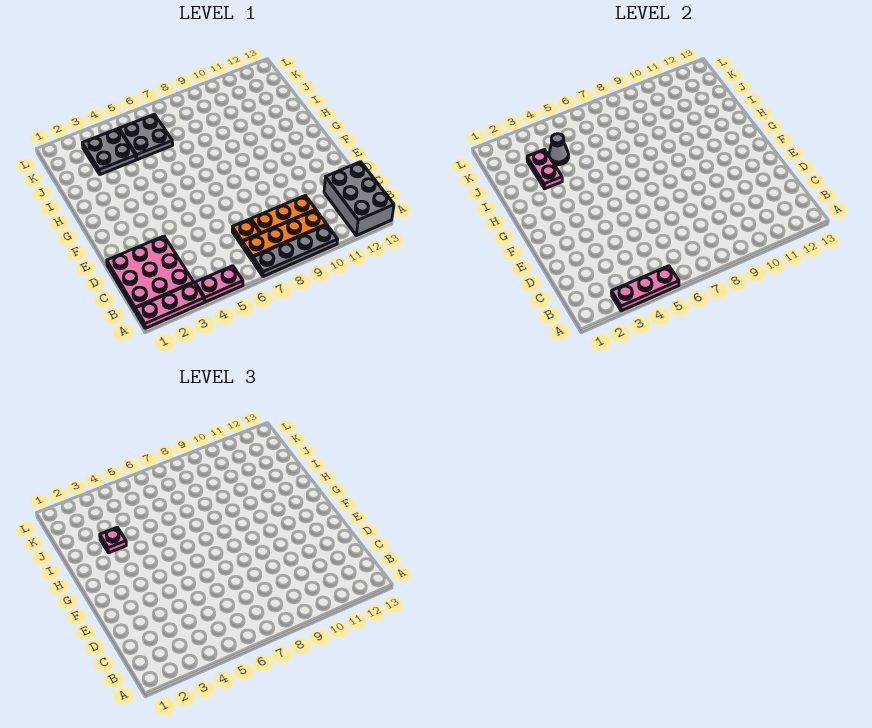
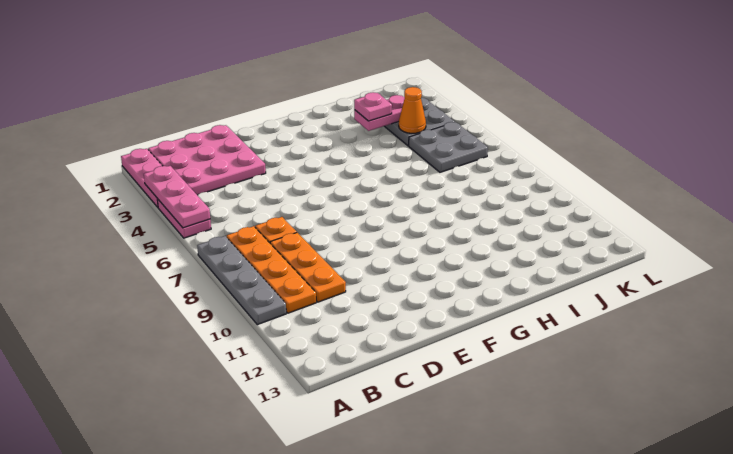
grey 2x3 brick [324,162,394,235] -> none
grey 1x1 cone [549,134,569,165] -> orange 1x1 cone [399,87,426,133]

